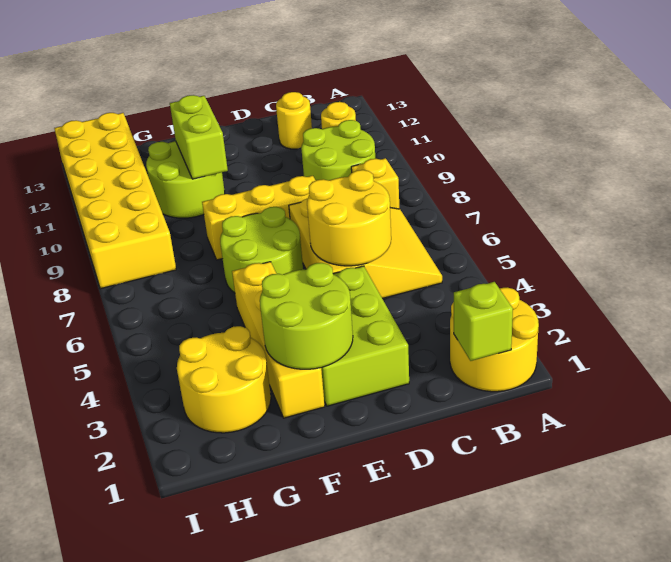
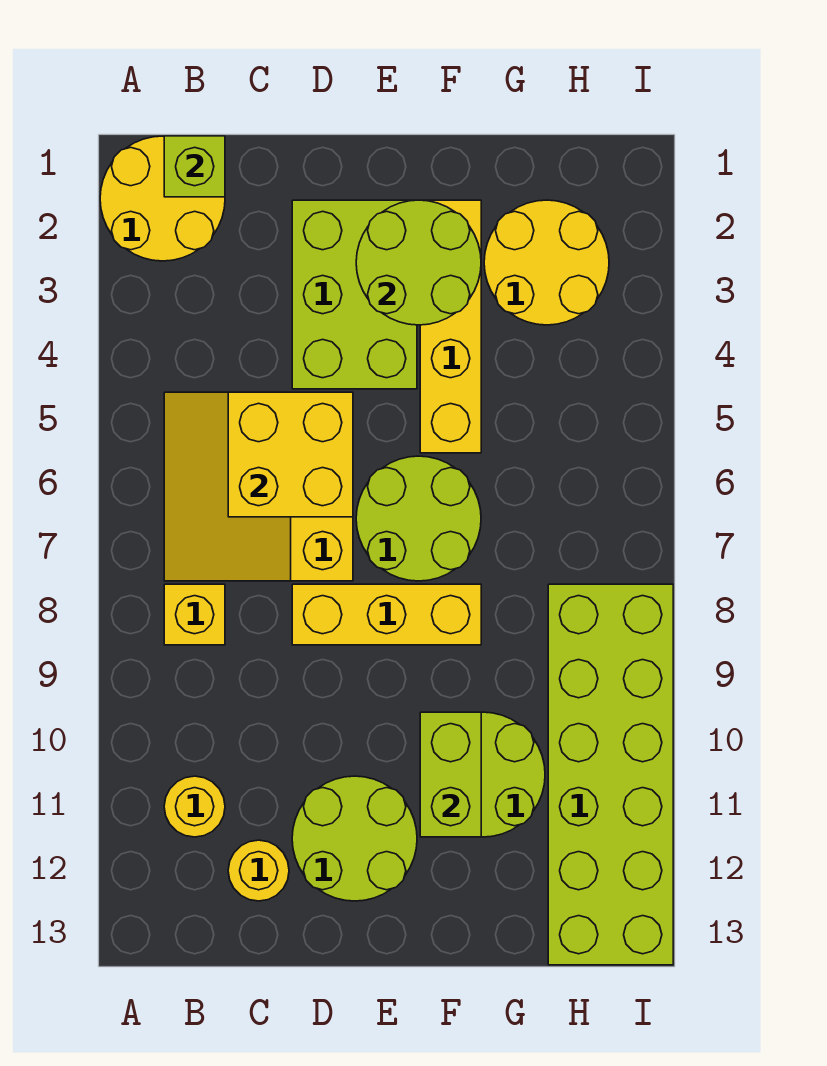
lime 2x2 round brick [301,120,375,181] -> lime 2x2 round brick moved to [292,776,417,901]
yellow 2x2 round brick [307,170,391,266] -> yellow 2x2 brick [228,392,353,517]
yellow 2x6 brick [54,113,176,289] -> lime 2x6 brick [548,584,673,965]

